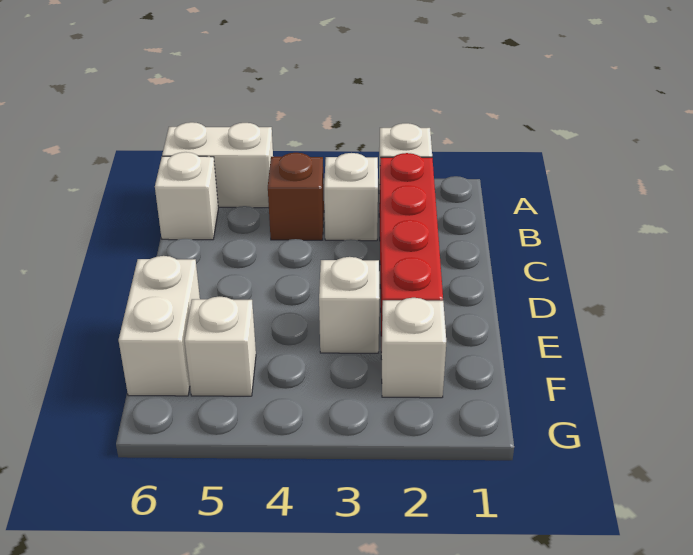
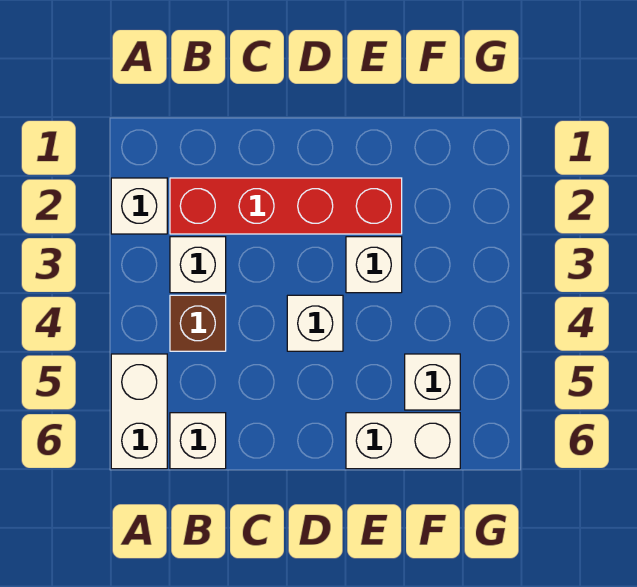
white 1x1 brick [381,298,446,398] -> white 1x1 brick moved to [287,295,343,351]

